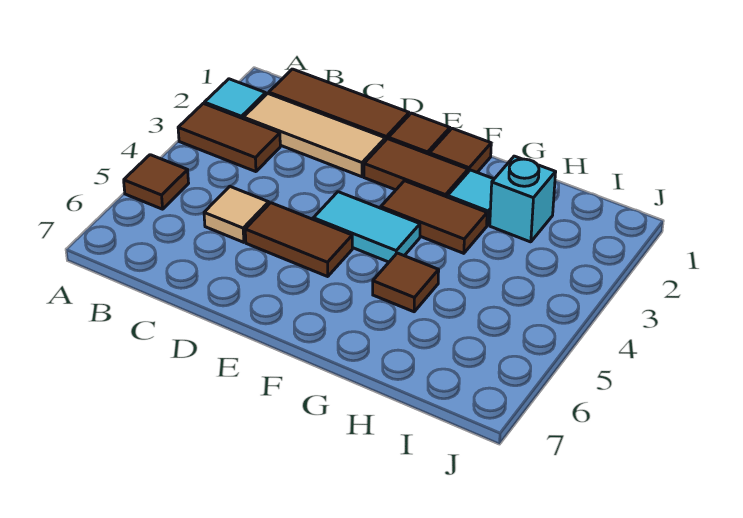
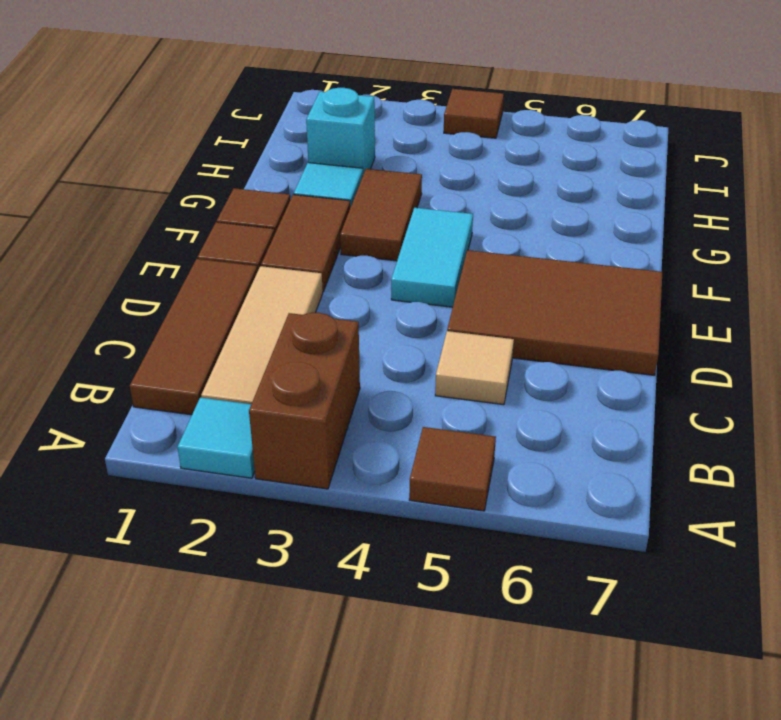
brown 1x2 tile [178,103,280,172] -> brown 1x2 brick [249,313,360,489]
brown 1x2 tile [245,203,352,276] -> brown 2x3 tile [447,250,662,375]
brown 1x1 tile [373,253,439,312] -> brown 1x1 tile moved to [444,89,504,138]

